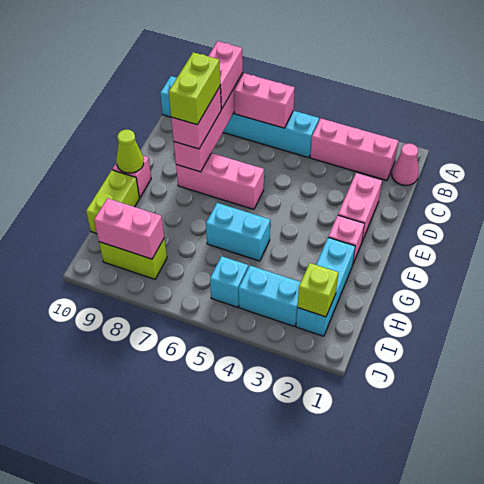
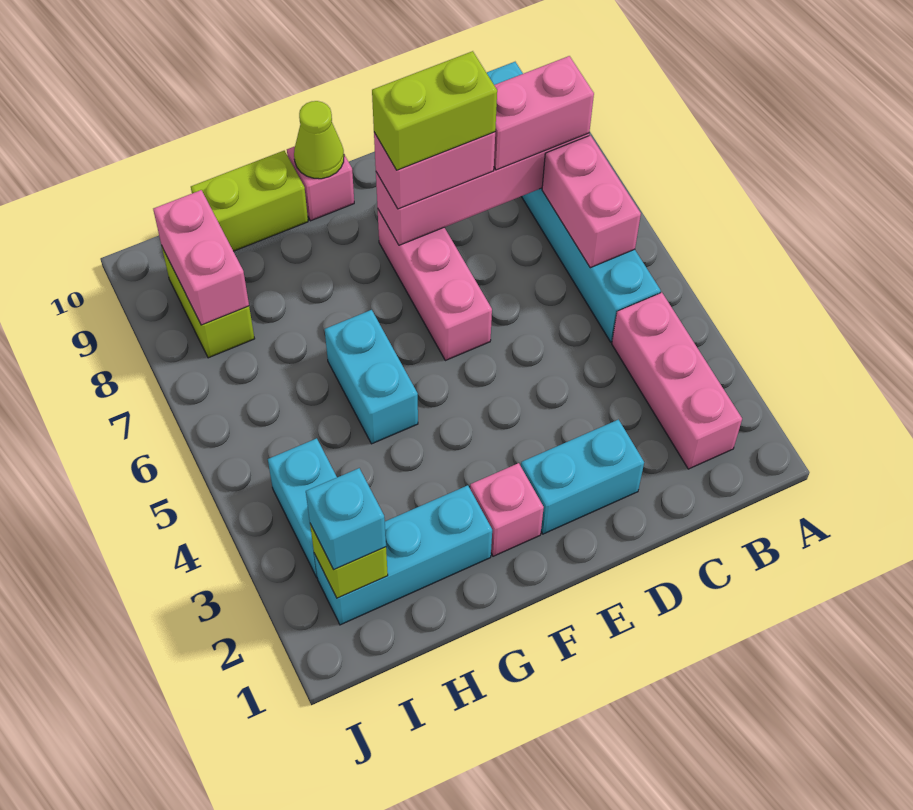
pink 1x1 cone [392,143,419,185] -> none
pink 1x2 brick [338,173,382,241] -> cyan 1x2 brick [521,420,644,534]
cyan 1x1 brick [210,256,248,307] -> cyan 1x1 brick moved to [306,468,386,570]

